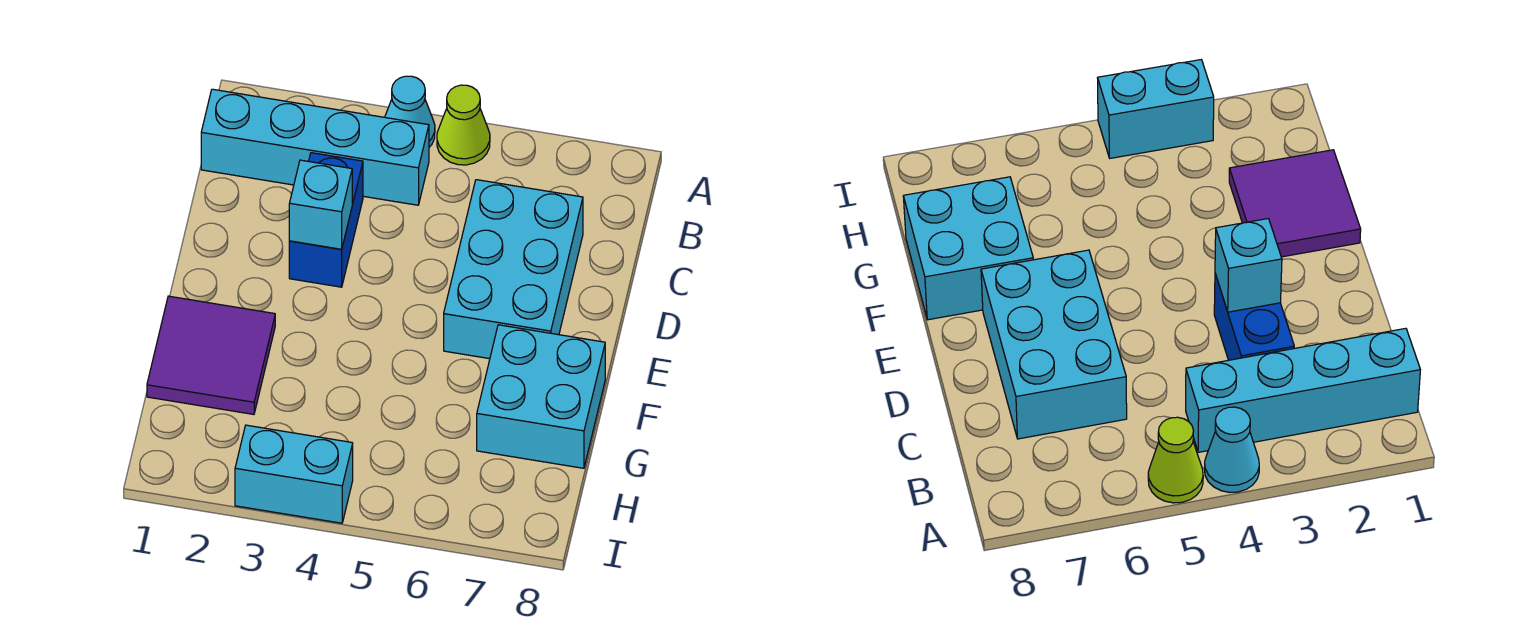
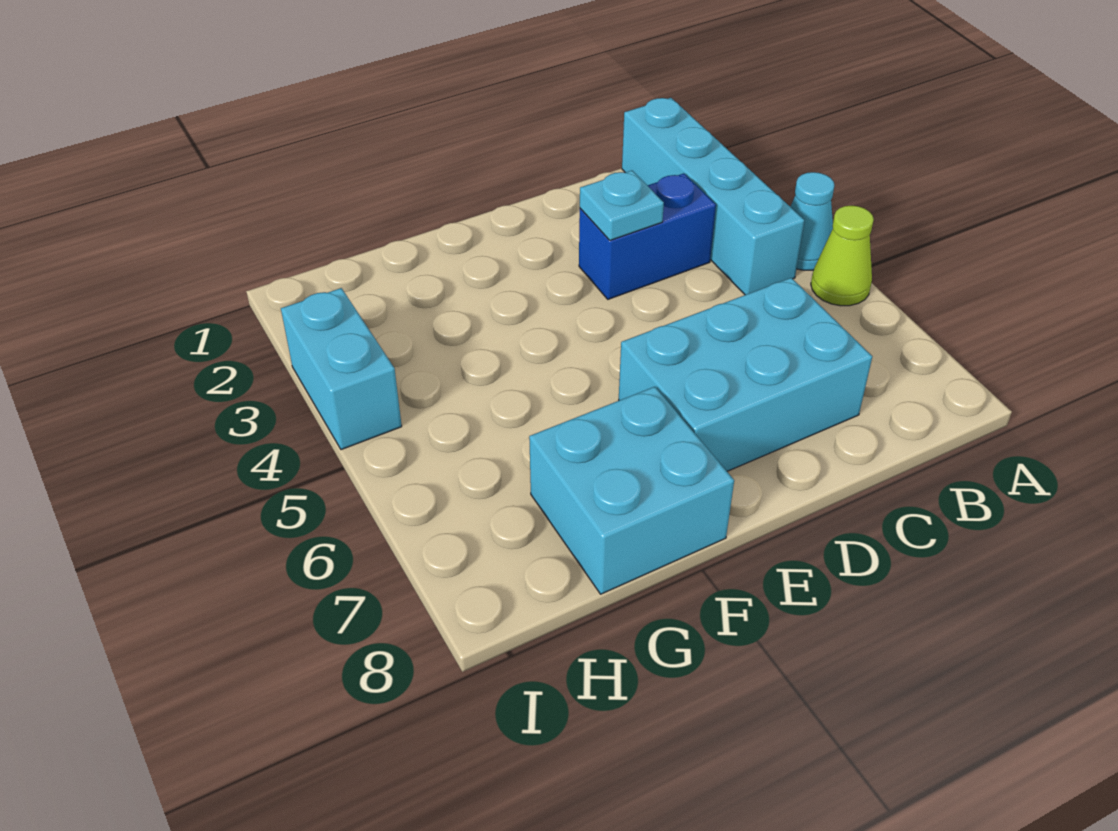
cyan 1x1 brick [289,160,352,249] -> cyan 1x1 plate [580,171,664,240]
purple 2x2 tile [147,296,275,414] -> none

